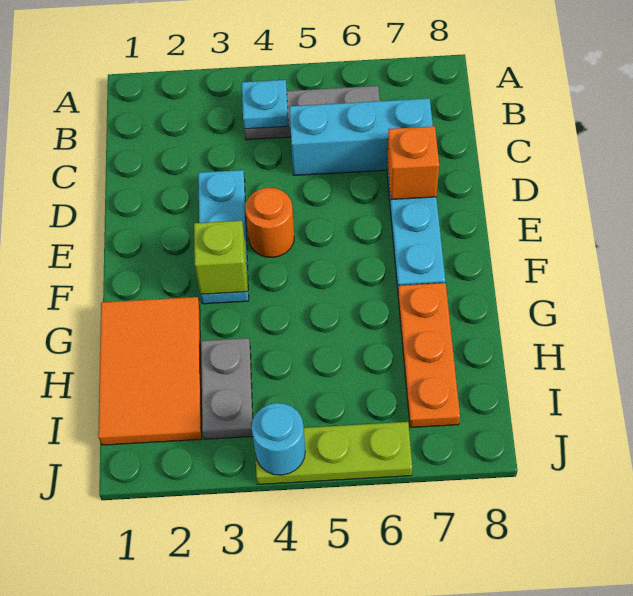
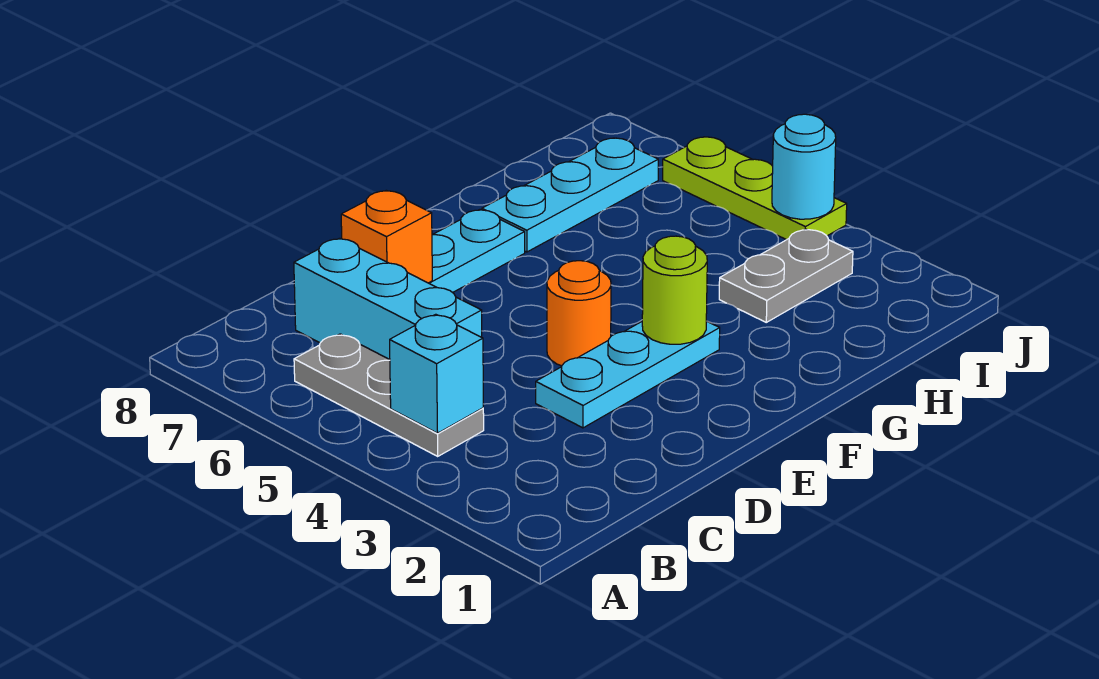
cyan 1x1 plate [242,80,288,129] -> cyan 1x1 brick [390,314,483,433]
lime 1x1 brick [194,221,247,294] -> lime 1x1 round brick [642,236,707,344]
orange 2x3 tile [98,297,202,445] -> none
orange 1x3 plate [398,283,460,428] -> cyan 1x3 plate [482,138,658,252]

